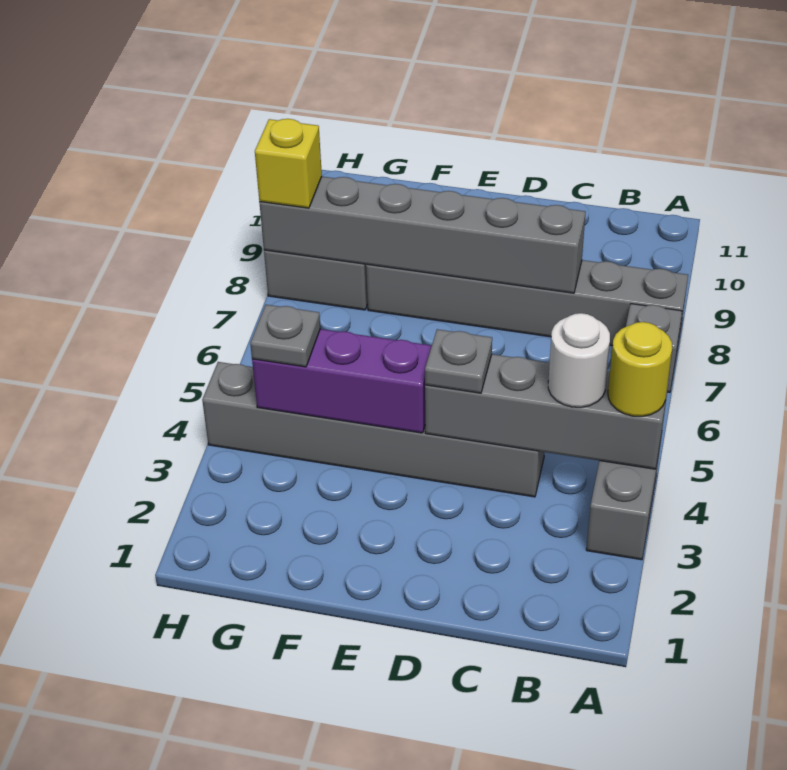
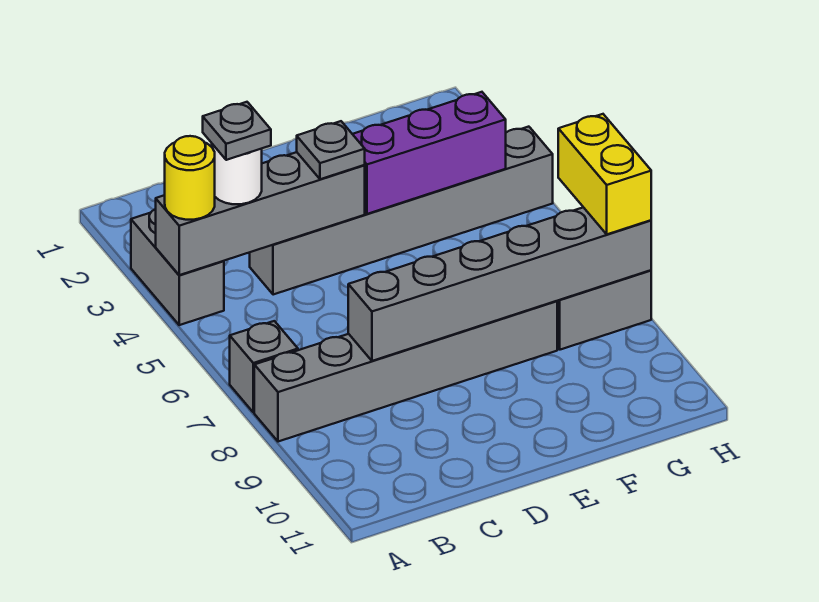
grey 1x1 plate [250,305,320,367] -> grey 1x1 plate moved to [203,102,271,160]
yellow 1x1 brick [255,119,322,208] -> yellow 1x2 brick [558,114,651,234]

